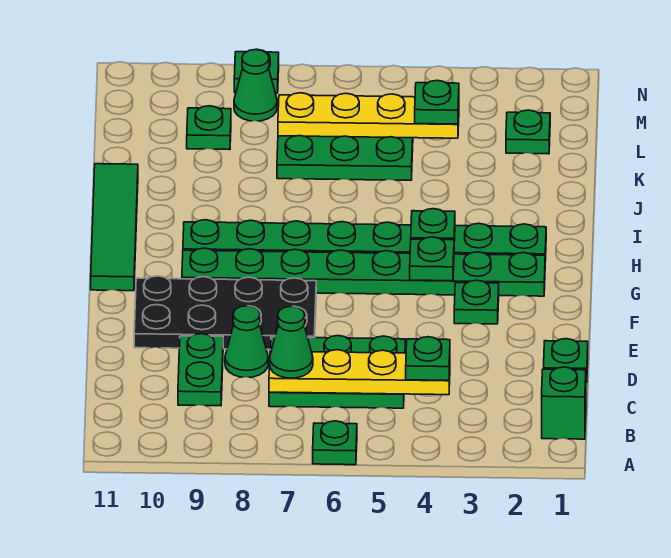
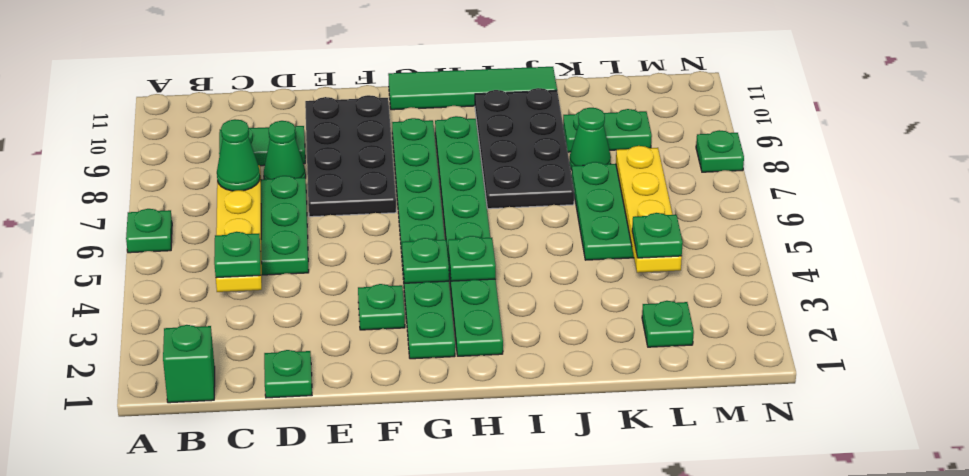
none -> black 2x4 plate [475,88,574,209]
green 1x1 plate [187,106,231,150] -> green 1x2 plate [563,109,652,152]
green 1x1 cone [234,49,277,121] -> green 1x1 cone moved to [569,108,611,170]

